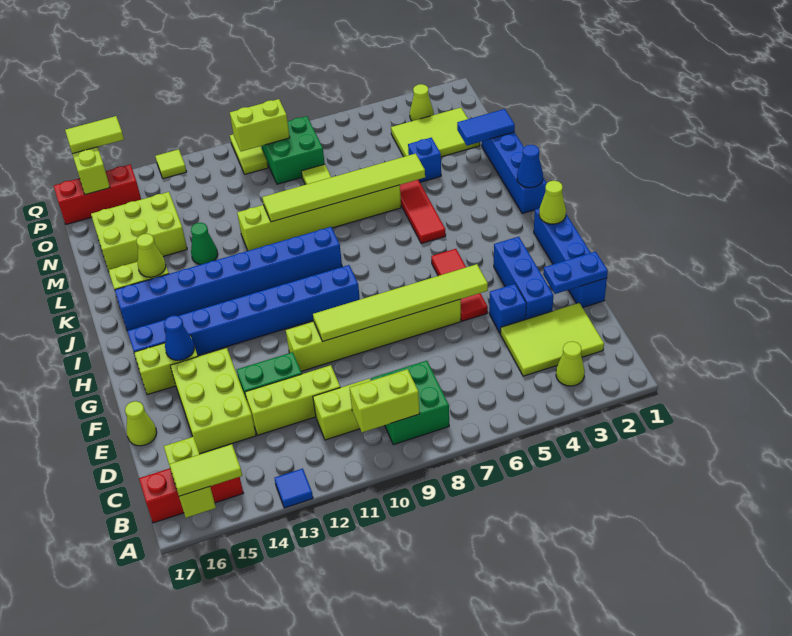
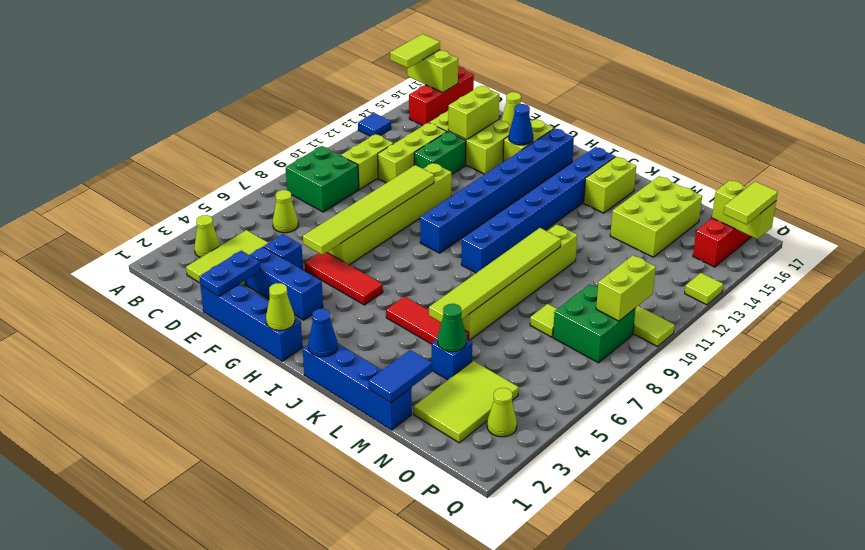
lime 1x2 brick [350,369,420,432] -> lime 1x2 brick moved to [448,86,499,140]
lime 1x1 cone [137,234,166,277] -> lime 1x1 cone moved to [273,190,298,233]
green 1x1 cone [191,223,218,265] -> green 1x1 cone moved to [438,304,466,352]

